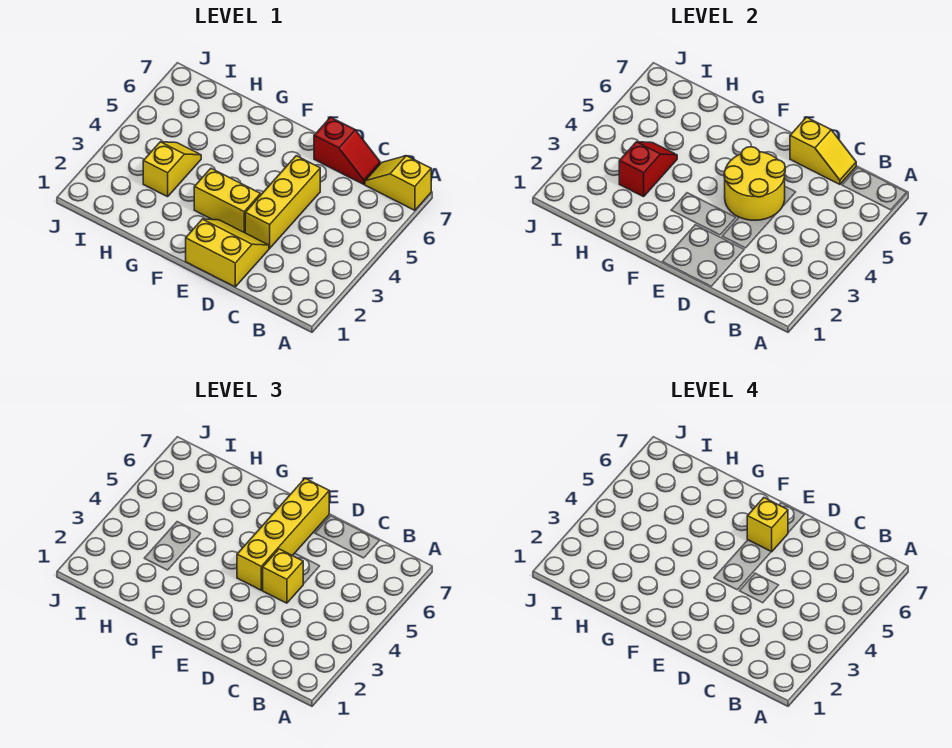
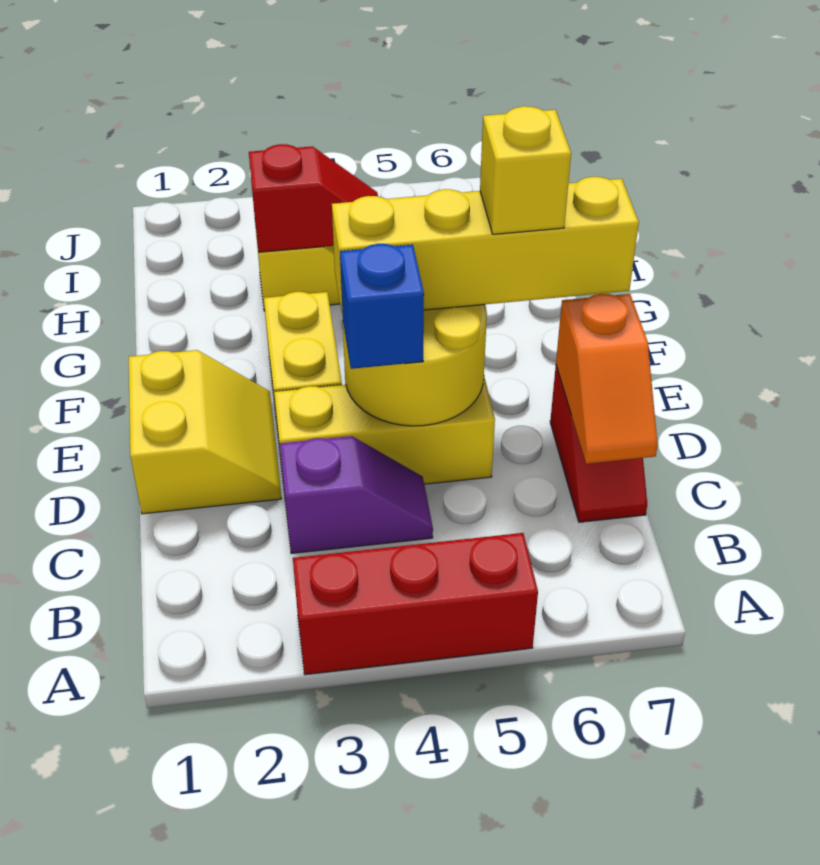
none -> red 1x3 brick [293,533,538,675]
yellow 1x2 slope [365,156,431,210] -> none
none -> purple 1x2 slope [280,436,433,554]
yellow 1x2 slope [790,117,856,184] -> orange 1x2 slope [556,294,658,464]
yellow 1x1 brick [262,549,303,603] -> blue 1x1 brick [340,244,424,369]

